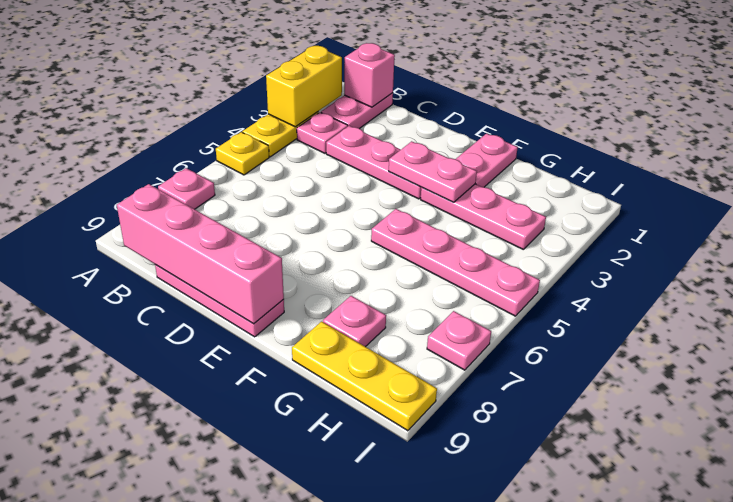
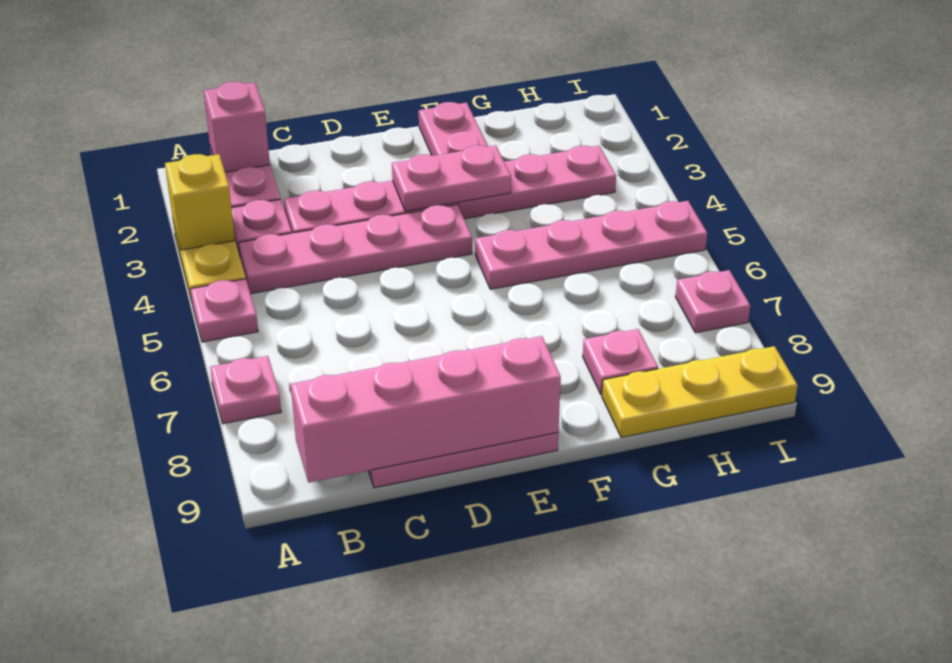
yellow 1x2 brick [266,46,342,127] -> yellow 1x1 brick [165,154,235,250]
yellow 1x1 plate [216,132,269,175] -> pink 1x1 plate [190,279,258,342]
none -> pink 1x4 plate [238,205,472,294]

